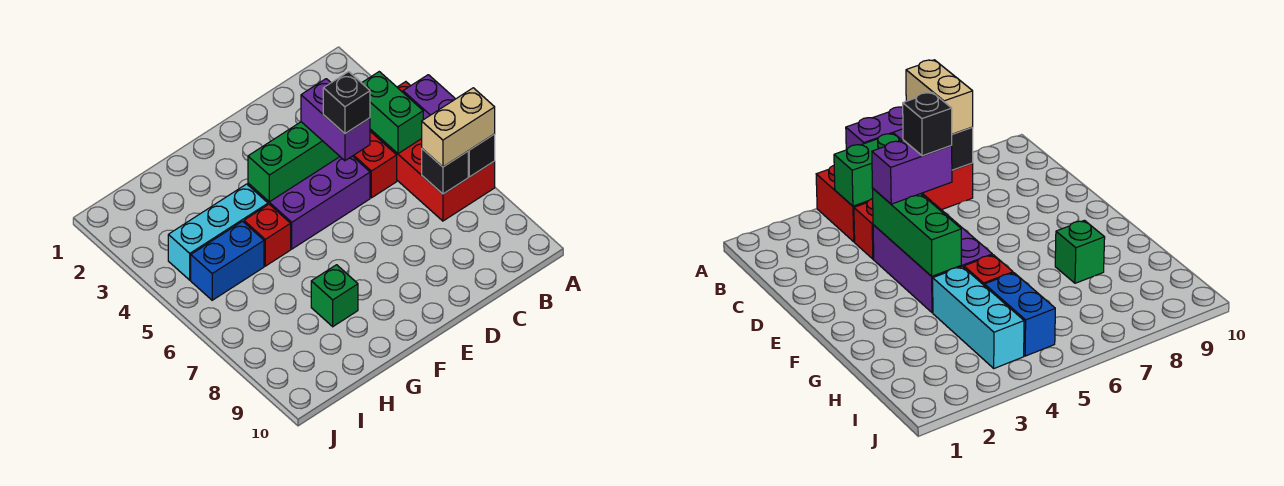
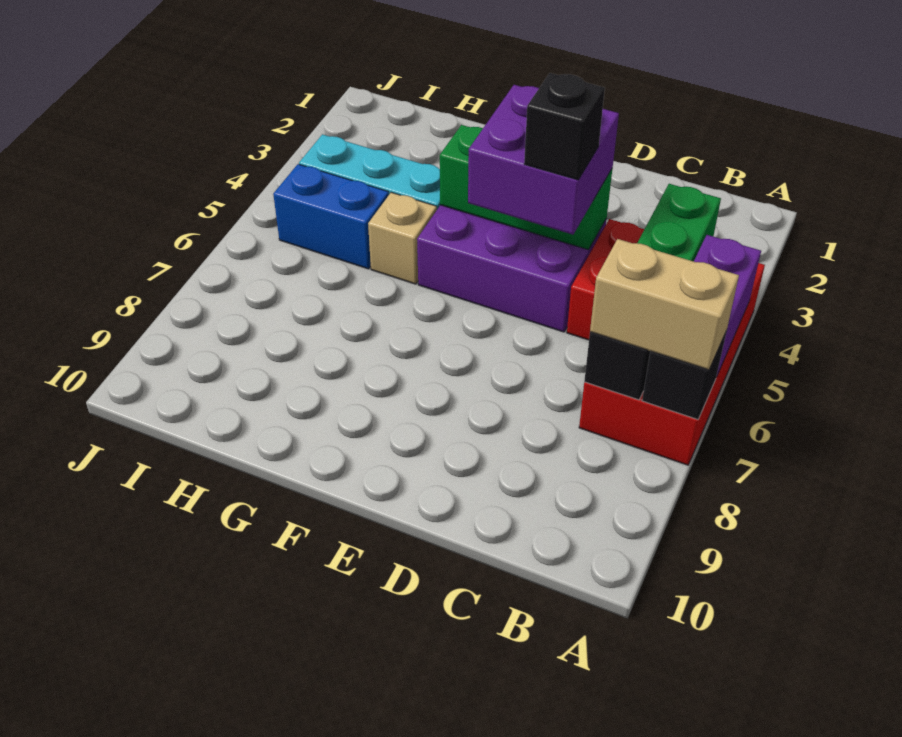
purple 1x2 brick [301,79,370,161] -> purple 2x2 brick [468,85,619,235]
red 1x1 brick [244,204,291,266] -> tan 1x1 brick [368,192,437,284]
green 1x1 brick [311,265,358,327] -> none

